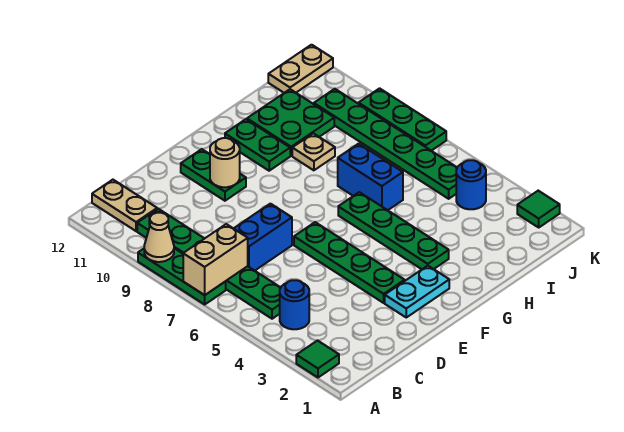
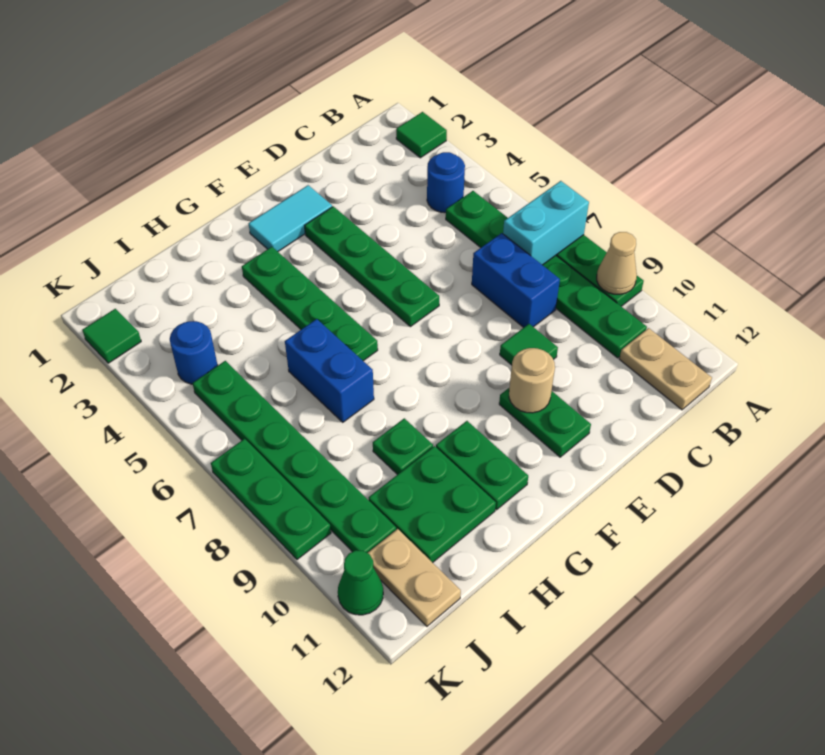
tan 1x2 brick [183,224,248,295] -> cyan 1x2 brick [503,181,589,265]
blue 1x2 brick [234,204,292,271] -> blue 1x2 brick turned to [472,233,560,328]
none -> green 1x1 tile [500,324,558,365]
cyan 1x2 plate [385,266,449,317] -> cyan 1x2 tile [249,185,332,251]
tan 1x1 plate [292,133,335,170] -> green 1x1 plate [373,418,433,475]
tan 1x2 plate [268,45,333,93] -> tan 1x2 plate turned to [368,529,461,626]
none -> green 1x1 cone [338,550,383,615]

